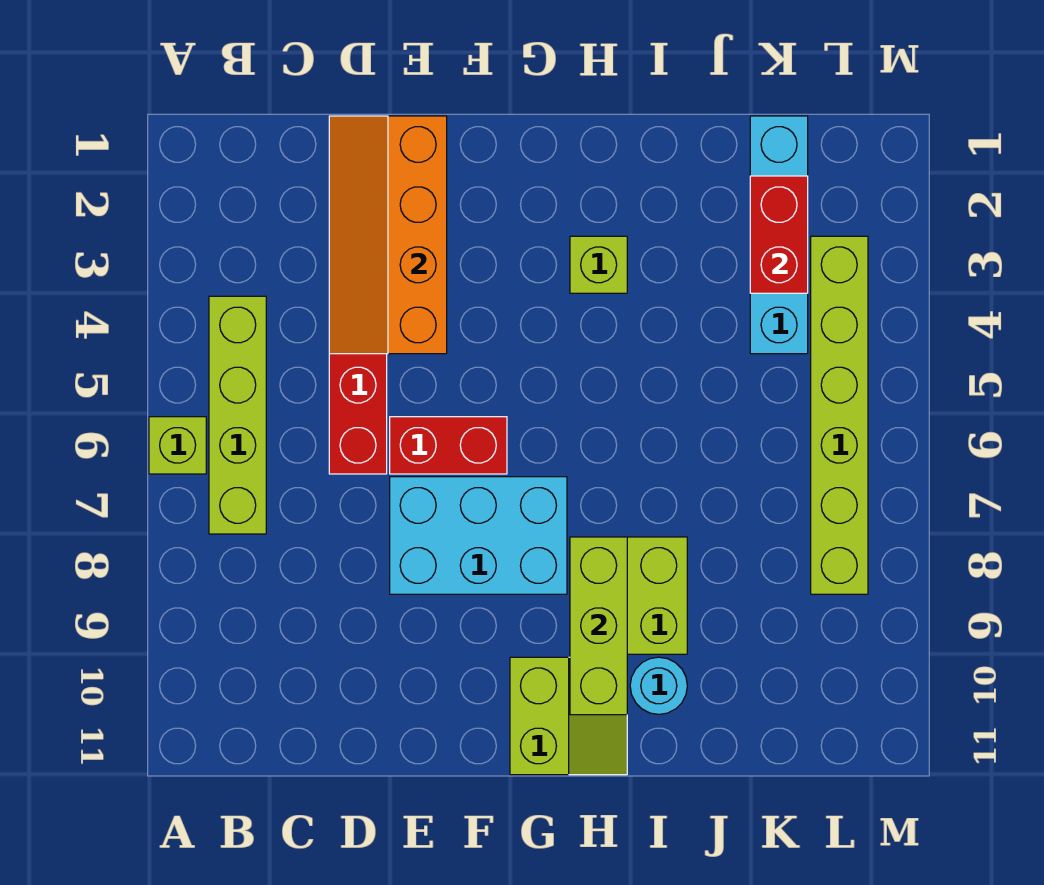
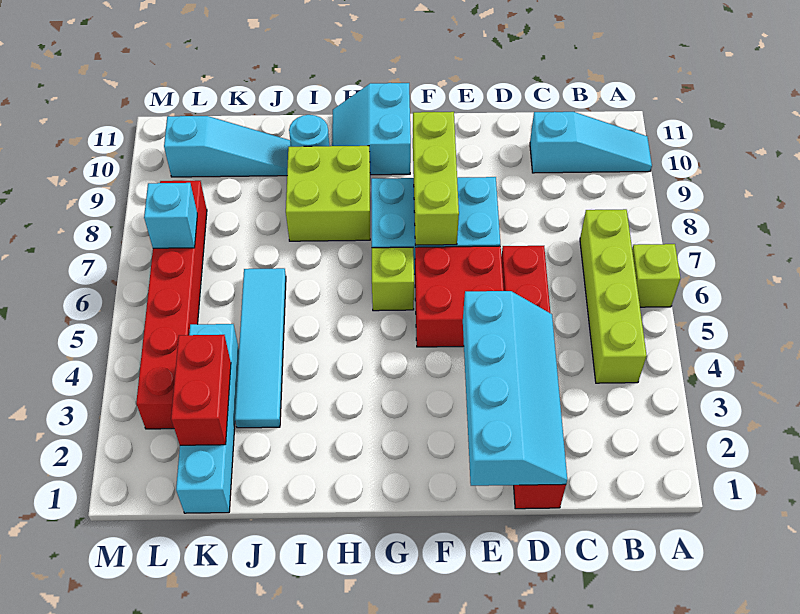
none -> cyan 1x3 slope [530,112,652,173]
orange 2x4 slope [329,116,447,354] -> cyan 2x4 slope [463,291,567,486]
red 1x2 brick [390,417,507,474] -> red 2x2 brick [415,246,504,347]
lime 2x2 slope [510,657,627,775] -> cyan 2x2 slope [332,83,411,175]
lime 1x1 brick [570,236,627,293] -> lime 1x1 brick moved to [372,247,414,311]
lime 1x3 brick [570,537,627,715] -> lime 1x3 brick moved to [413,112,459,245]
none -> cyan 1x4 tile [235,268,286,428]
none -> cyan 1x3 slope [164,116,291,177]
lime 1x6 brick [811,236,868,594] -> red 1x6 brick [136,181,207,429]
none -> cyan 1x1 brick [144,183,197,248]

